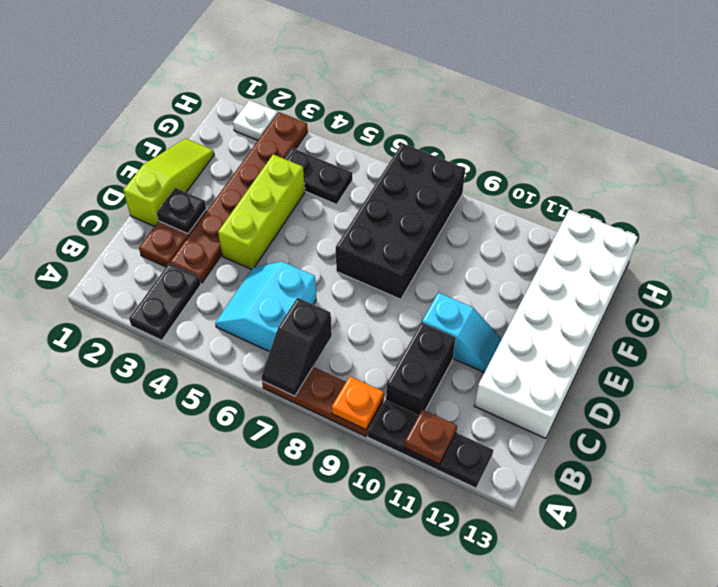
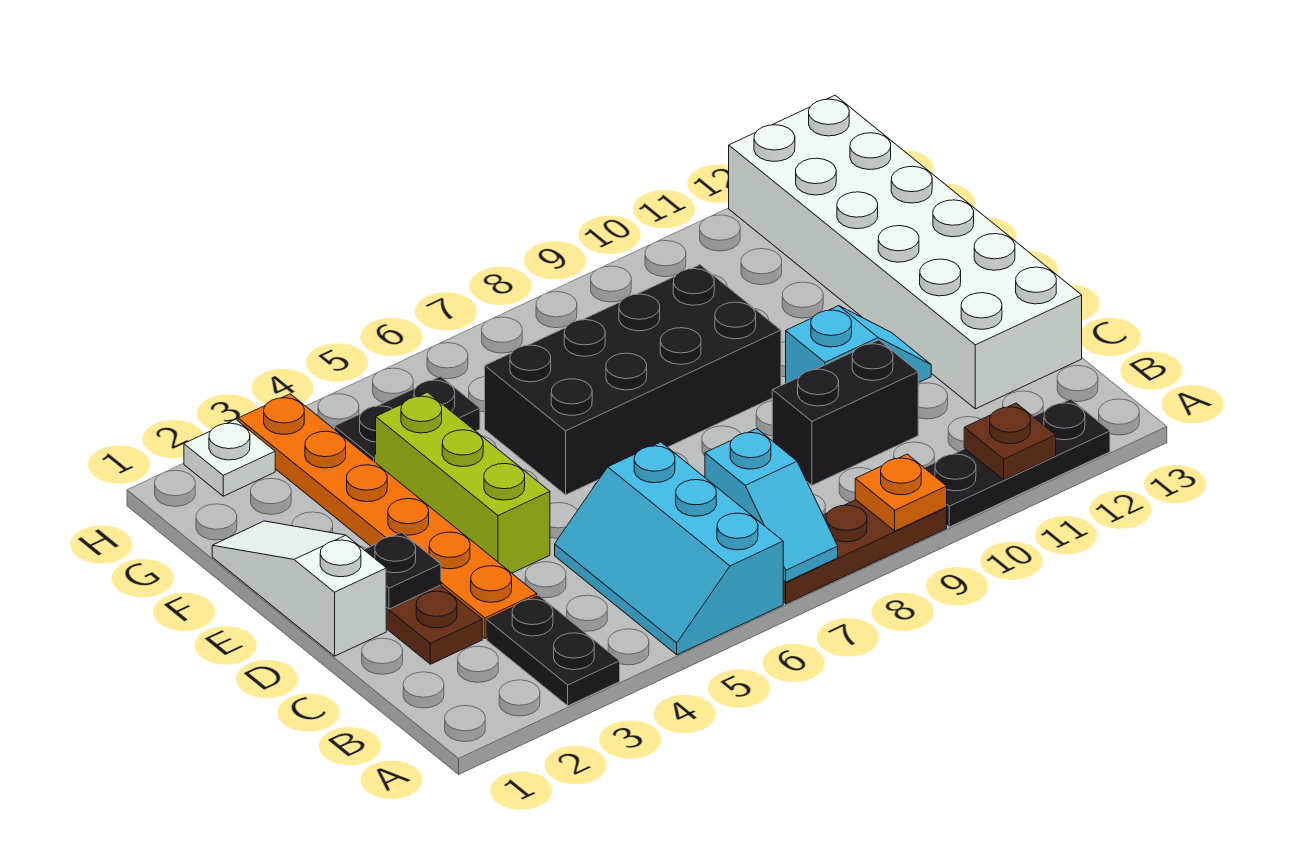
black 1x2 slope [261,298,332,396] -> cyan 1x2 slope [705,429,838,582]
cyan 2x2 slope [215,262,316,352] -> cyan 2x3 slope [555,442,783,655]
black 1x2 brick [386,322,456,415] -> black 1x2 brick turned to [772,340,918,485]
brown 1x6 plate [170,112,308,283] -> orange 1x6 plate [238,394,537,639]
lime 1x3 slope [123,139,214,227] -> white 1x3 slope [212,521,386,656]
black 2x4 brick [336,143,466,299] -> black 2x4 brick turned to [485,265,781,495]

